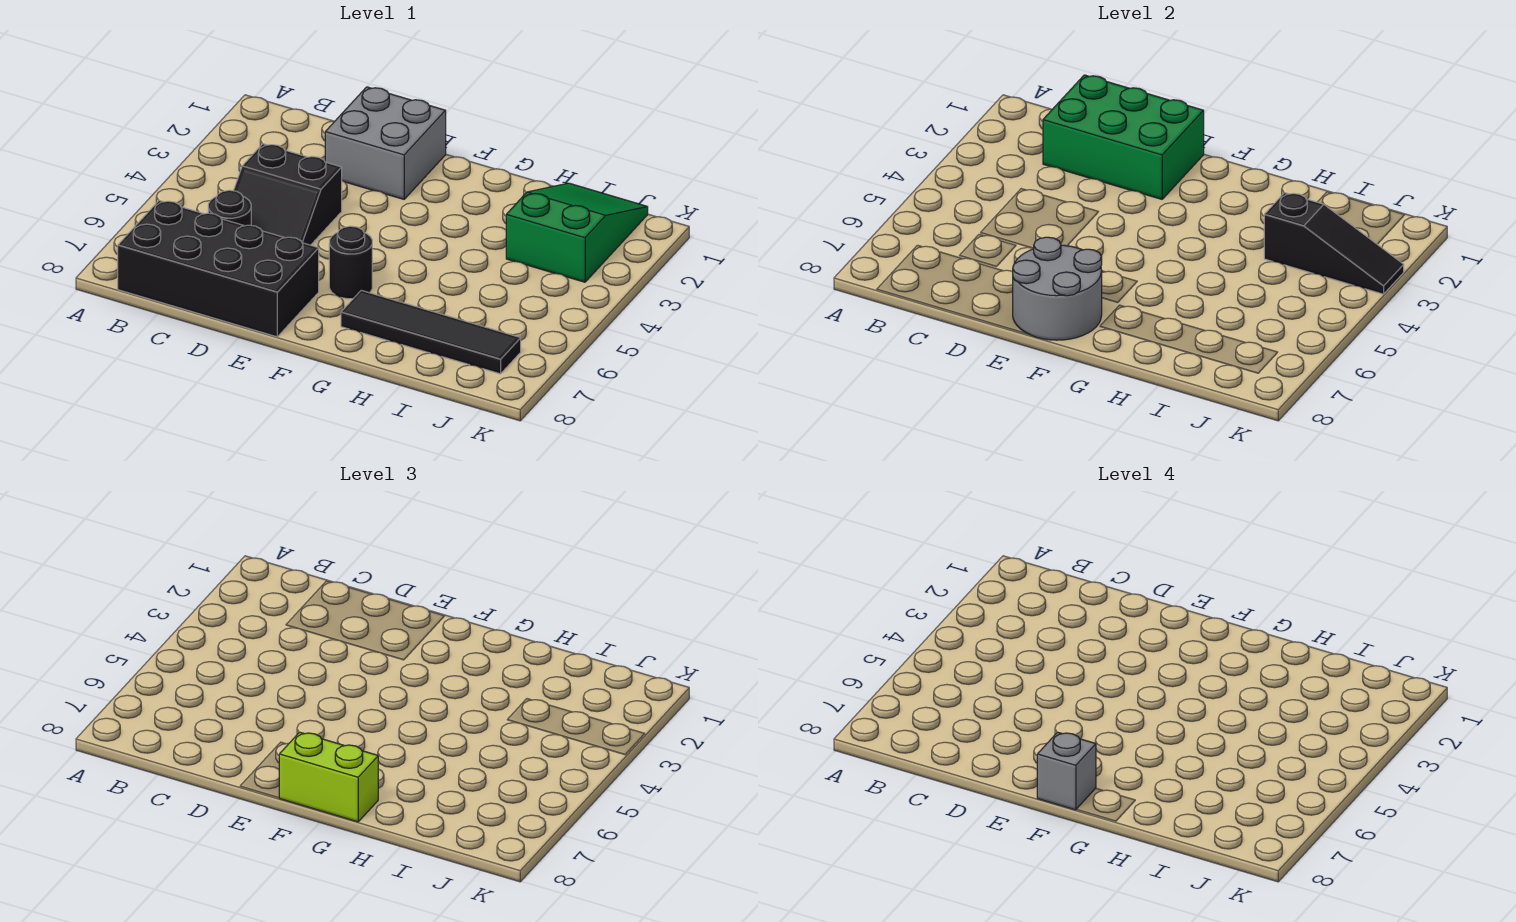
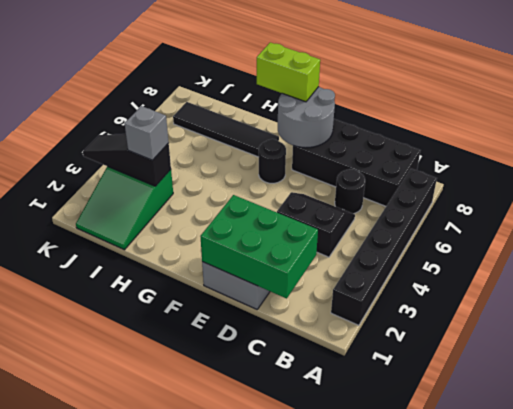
none -> black 1x6 brick [331,169,437,325]
grey 1x1 brick [1037,732,1096,810] -> grey 1x1 brick moved to [124,106,169,160]

